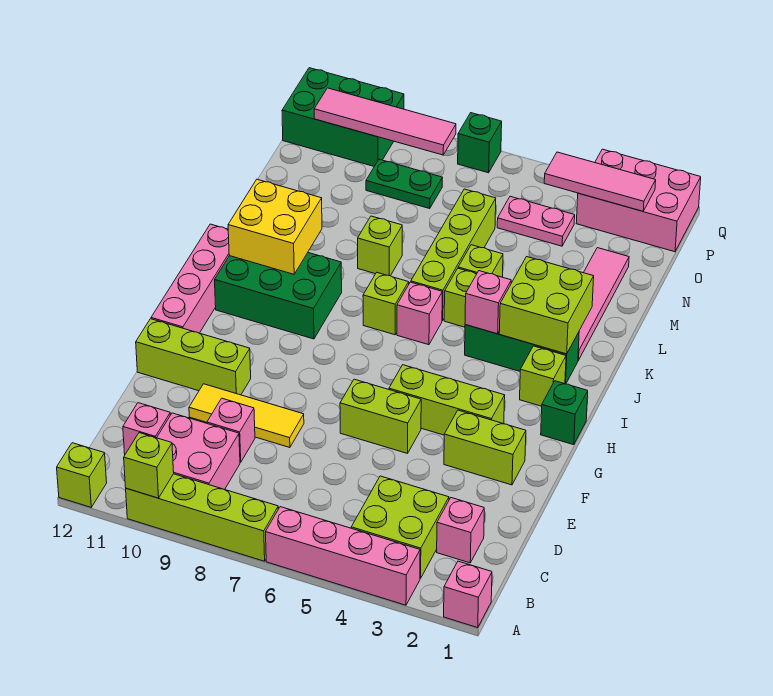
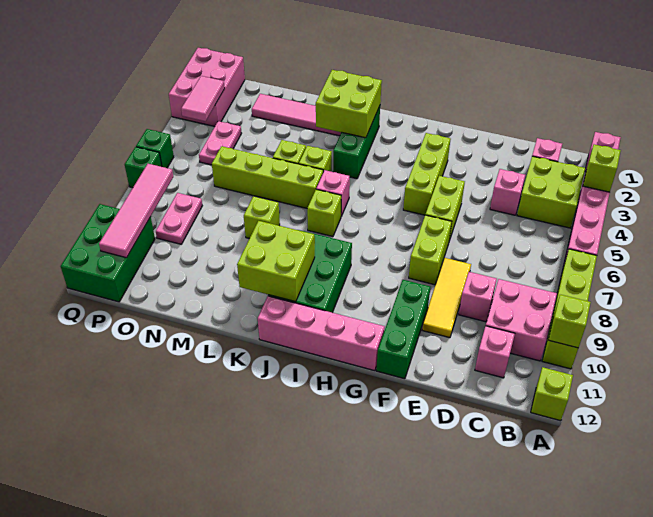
lime 1x2 brick [444,410,526,485] -> lime 1x2 brick moved to [409,215,452,285]
lime 1x3 brick [136,319,251,395] -> green 1x3 brick [376,280,430,379]
green 1x1 brick [541,381,588,445] -> green 1x1 brick moved to [136,129,174,168]
lime 1x1 brick [520,346,566,406] -> lime 1x1 brick moved to [583,145,621,192]
pink 1x1 brick [465,271,511,334] -> pink 1x1 brick moved to [490,169,525,215]
yellow 2x2 brick [228,179,322,274] -> lime 2x2 brick [237,221,315,302]
green 1x2 plate [366,159,442,208] -> pink 1x2 plate [156,193,202,244]
pink 1x3 tile [544,152,656,211] -> pink 1x2 tile [181,76,225,121]

